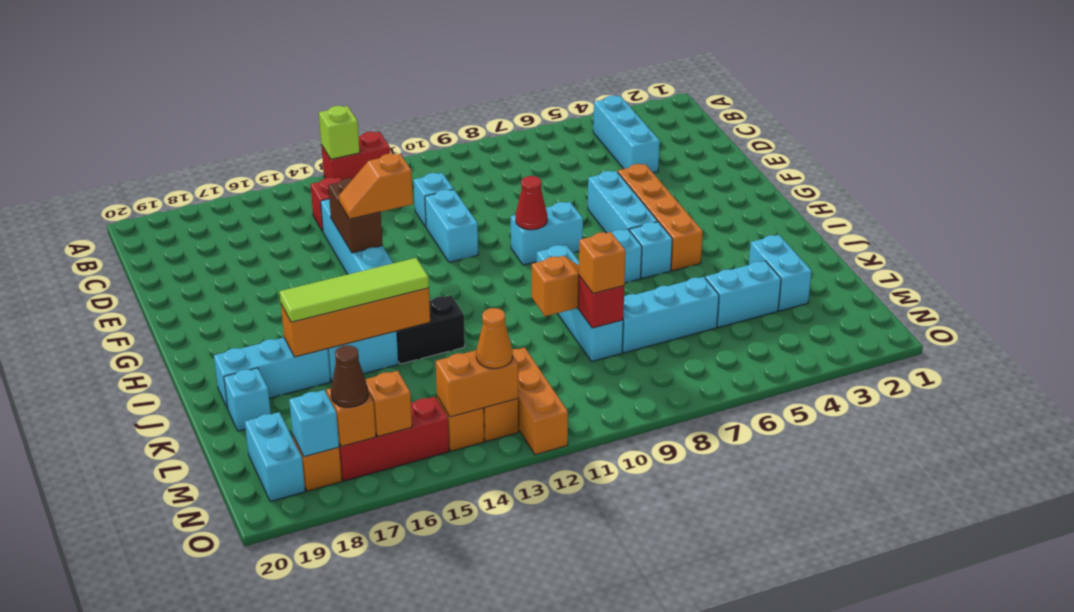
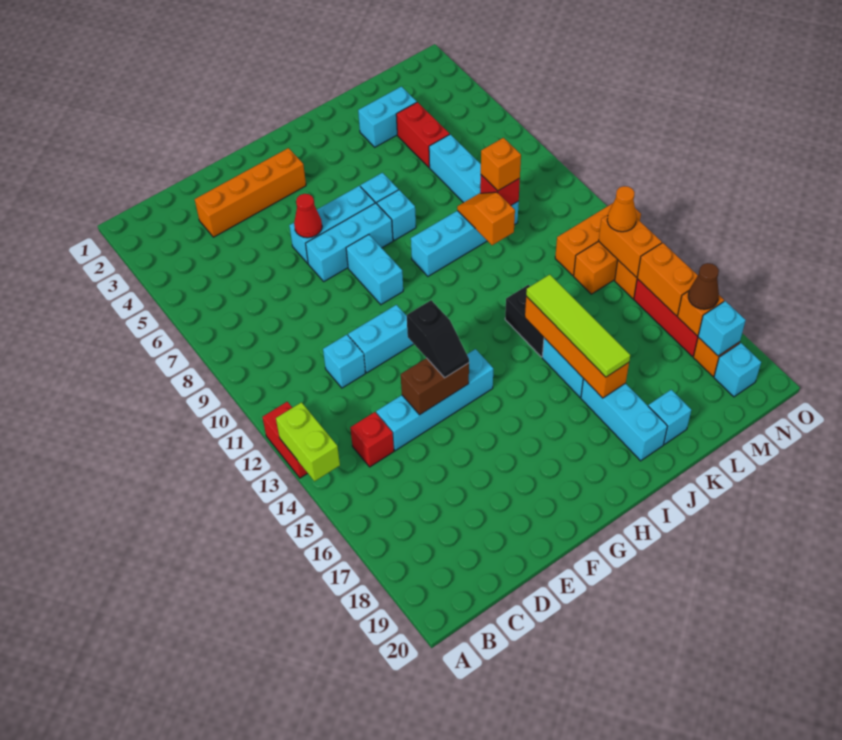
lime 1x1 brick [319,106,360,159] -> lime 1x2 brick [276,402,340,481]
cyan 1x3 brick [593,95,660,173] -> cyan 1x3 brick moved to [306,203,393,281]
orange 1x4 brick [618,164,703,271] -> orange 1x4 brick moved to [195,148,306,237]
orange 1x2 slope [339,154,413,219] -> black 1x2 slope [407,300,469,378]
red 1x1 cone [516,176,547,230] -> red 1x1 cone moved to [294,194,322,238]
cyan 1x2 brick [705,261,781,327] -> red 1x2 brick [396,102,450,167]
cyan 1x2 brick [245,412,305,502] -> cyan 1x1 brick [714,343,761,397]
orange 1x1 brick [365,371,412,437] -> orange 1x2 brick [637,243,698,316]

